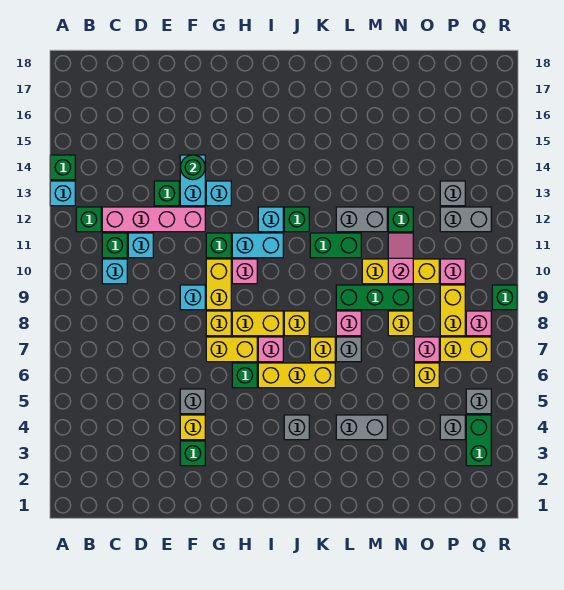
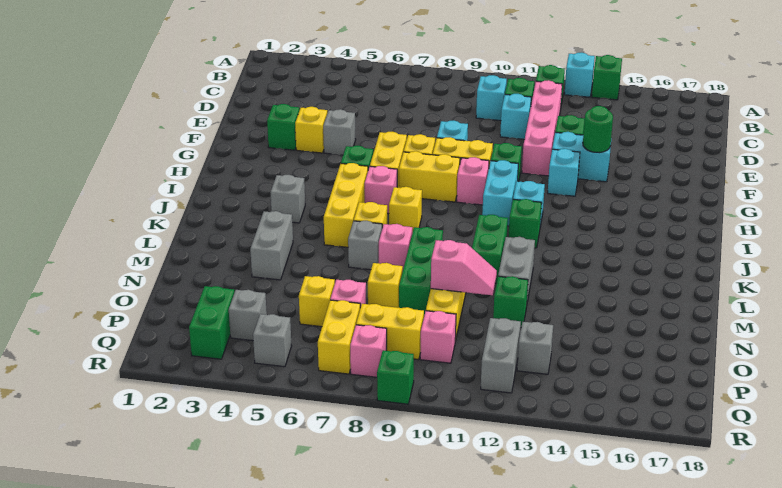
yellow 1x2 brick [232,311,283,336] -> yellow 1x2 brick turned to [399,151,460,202]
green 1x2 brick [466,415,491,466] -> green 1x2 brick turned to [189,286,234,359]

